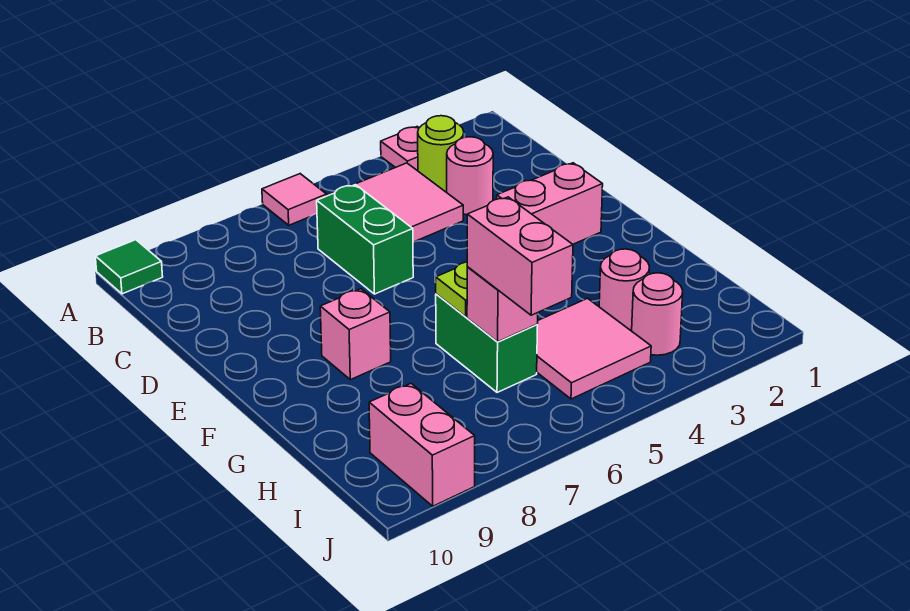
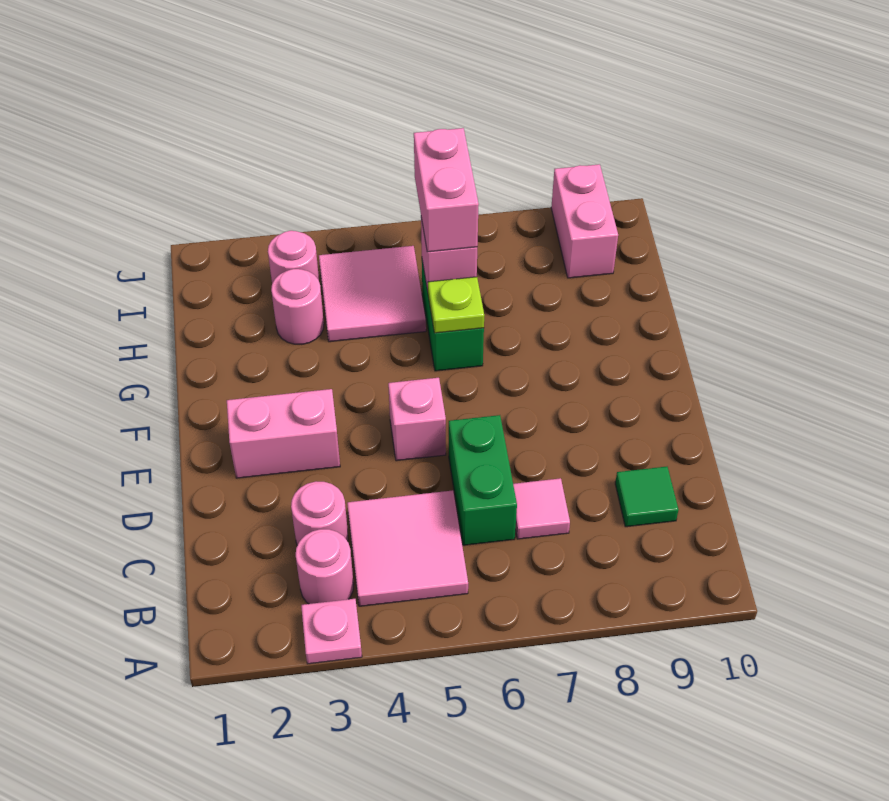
pink 1x1 tile [262,174,327,225] -> pink 1x1 tile moved to [513,478,570,539]
green 1x1 tile [95,240,163,294] -> green 1x1 tile moved to [615,467,679,527]
lime 1x1 round brick [418,116,464,192] -> pink 1x1 round brick [296,529,354,604]
pink 1x1 brick [320,289,391,380] -> pink 1x1 brick moved to [388,378,446,461]

